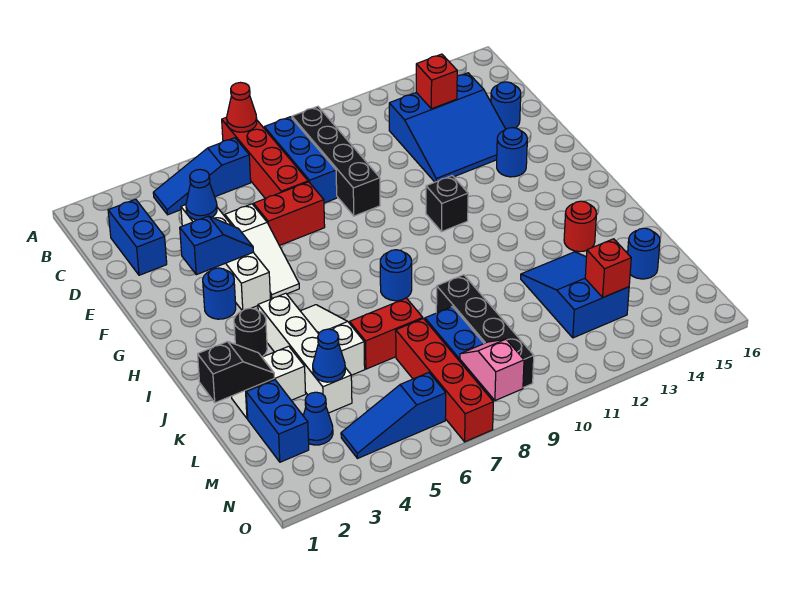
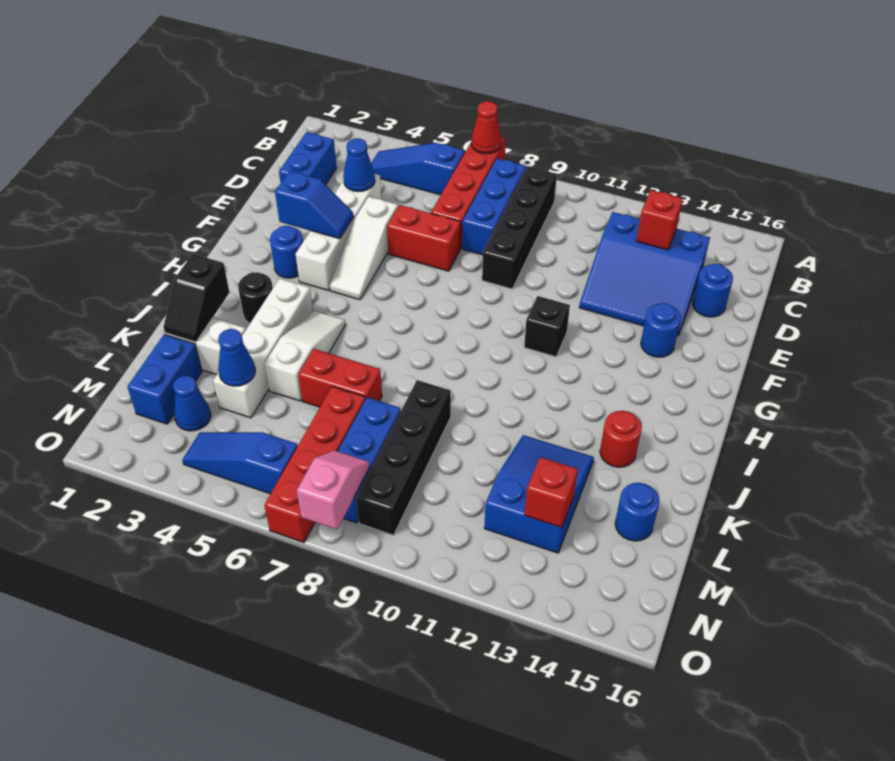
blue 1x1 round brick [380,250,412,301] -> none
black 1x2 slope [198,342,274,403] -> black 1x2 slope turned to [164,254,230,342]

